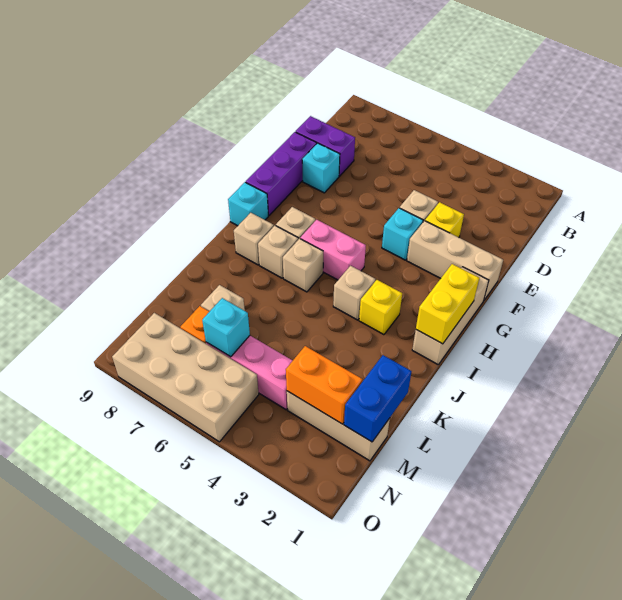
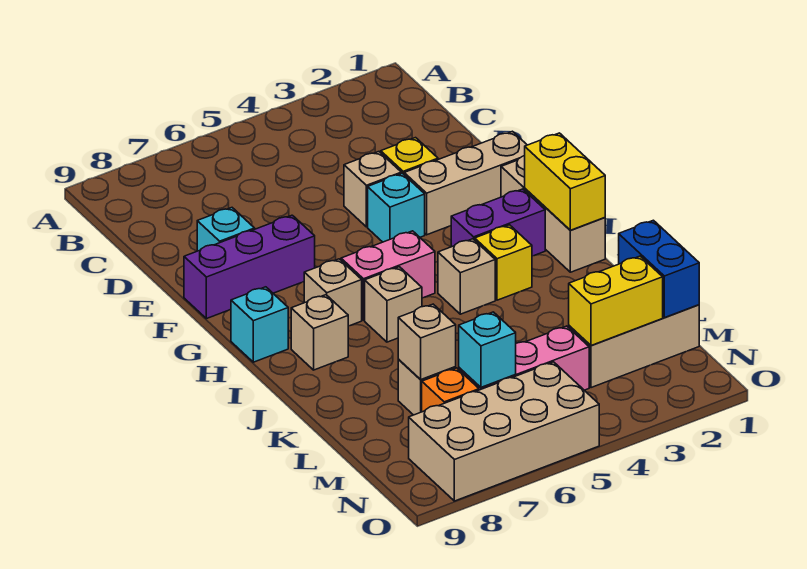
purple 1x2 brick [296,116,355,176] -> purple 1x2 brick moved to [451,189,545,256]
purple 1x3 brick [246,132,317,215] -> purple 1x3 brick turned to [184,215,315,319]
tan 1x1 brick [258,225,298,278] -> tan 1x1 brick moved to [398,304,456,380]
orange 1x2 brick [286,346,362,424] -> yellow 1x2 brick [569,256,663,346]

